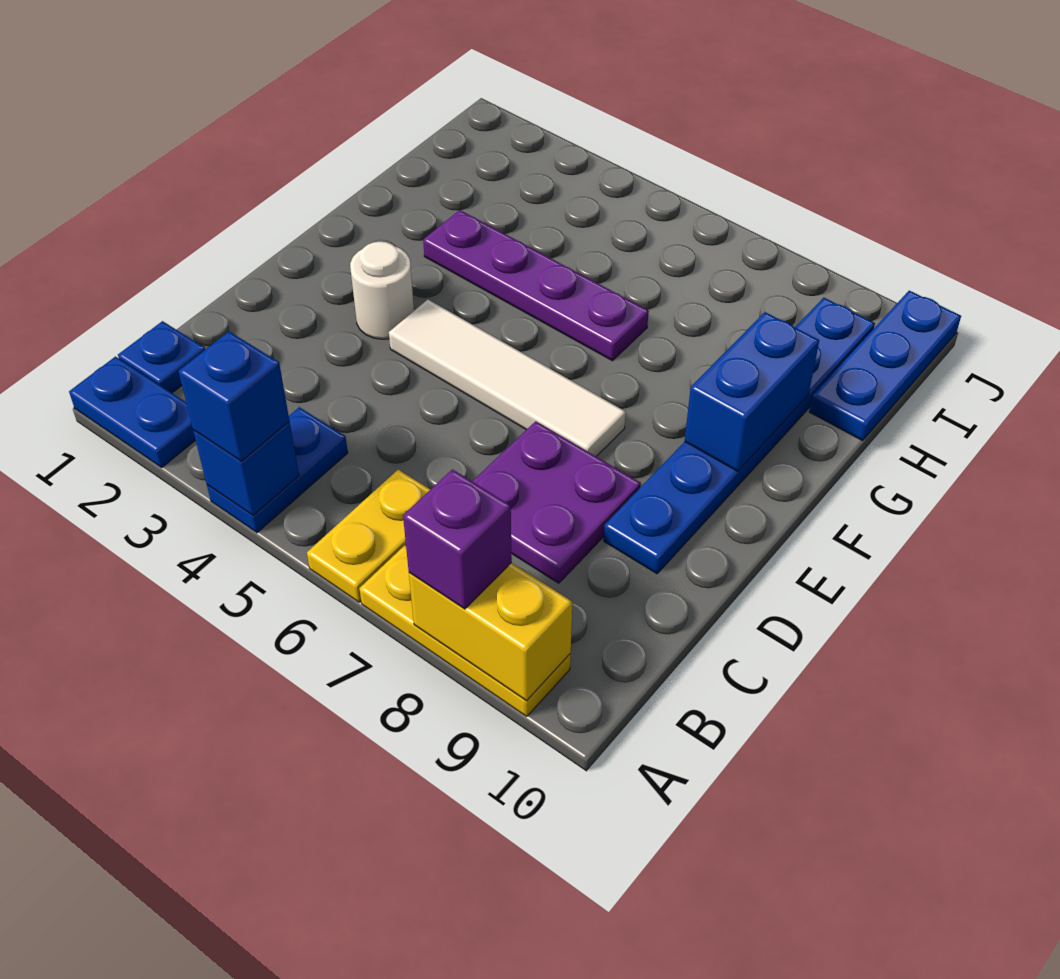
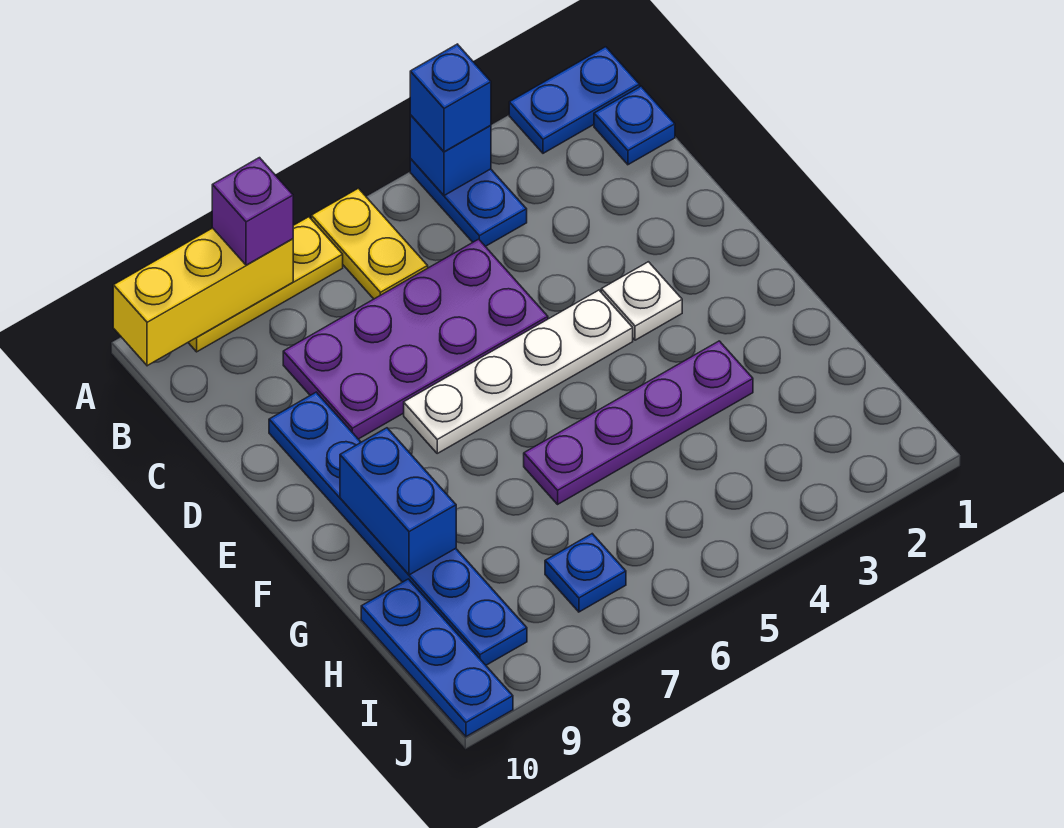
yellow 1x2 brick [409,563,572,701] -> yellow 1x3 brick [113,228,293,366]
purple 2x2 plate [472,421,641,583] -> purple 2x4 plate [283,239,548,439]
white 1x1 round brick [350,242,414,339] -> white 1x1 plate [601,262,682,340]
white 1x4 tile [389,300,626,456] -> white 1x4 plate [404,290,633,453]
none -> blue 1x1 plate [545,534,626,612]

